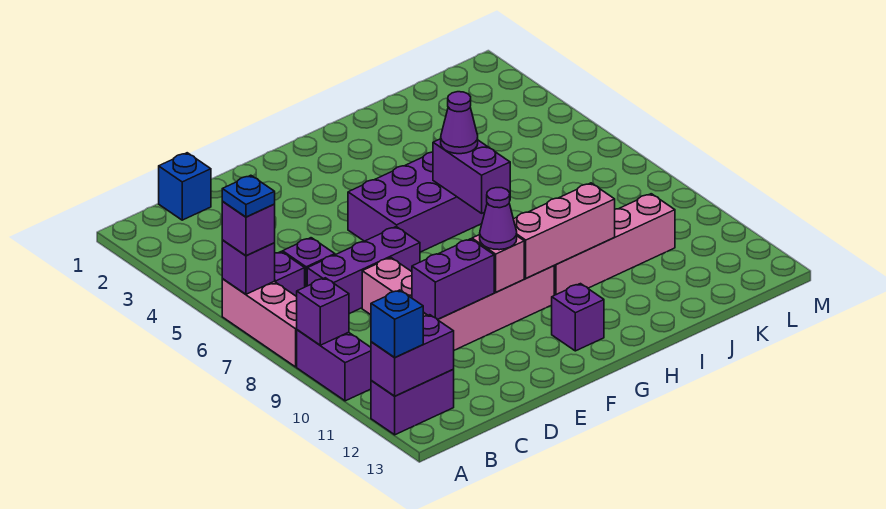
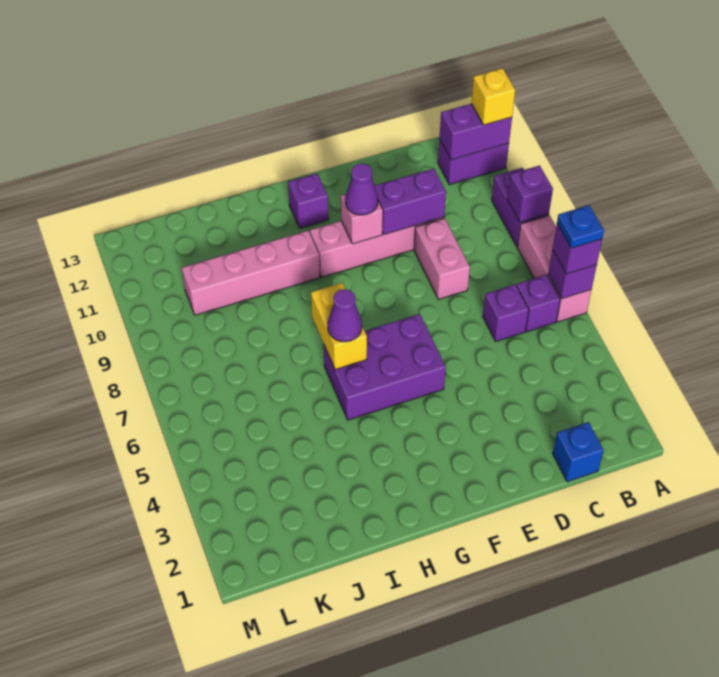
blue 1x1 brick [371,290,423,358] -> yellow 1x1 brick [471,68,515,125]
purple 1x3 brick [307,227,420,314] -> none
pink 1x3 brick [514,183,615,278] -> none
purple 1x2 brick [433,139,510,213] -> yellow 1x2 brick [311,283,367,370]

